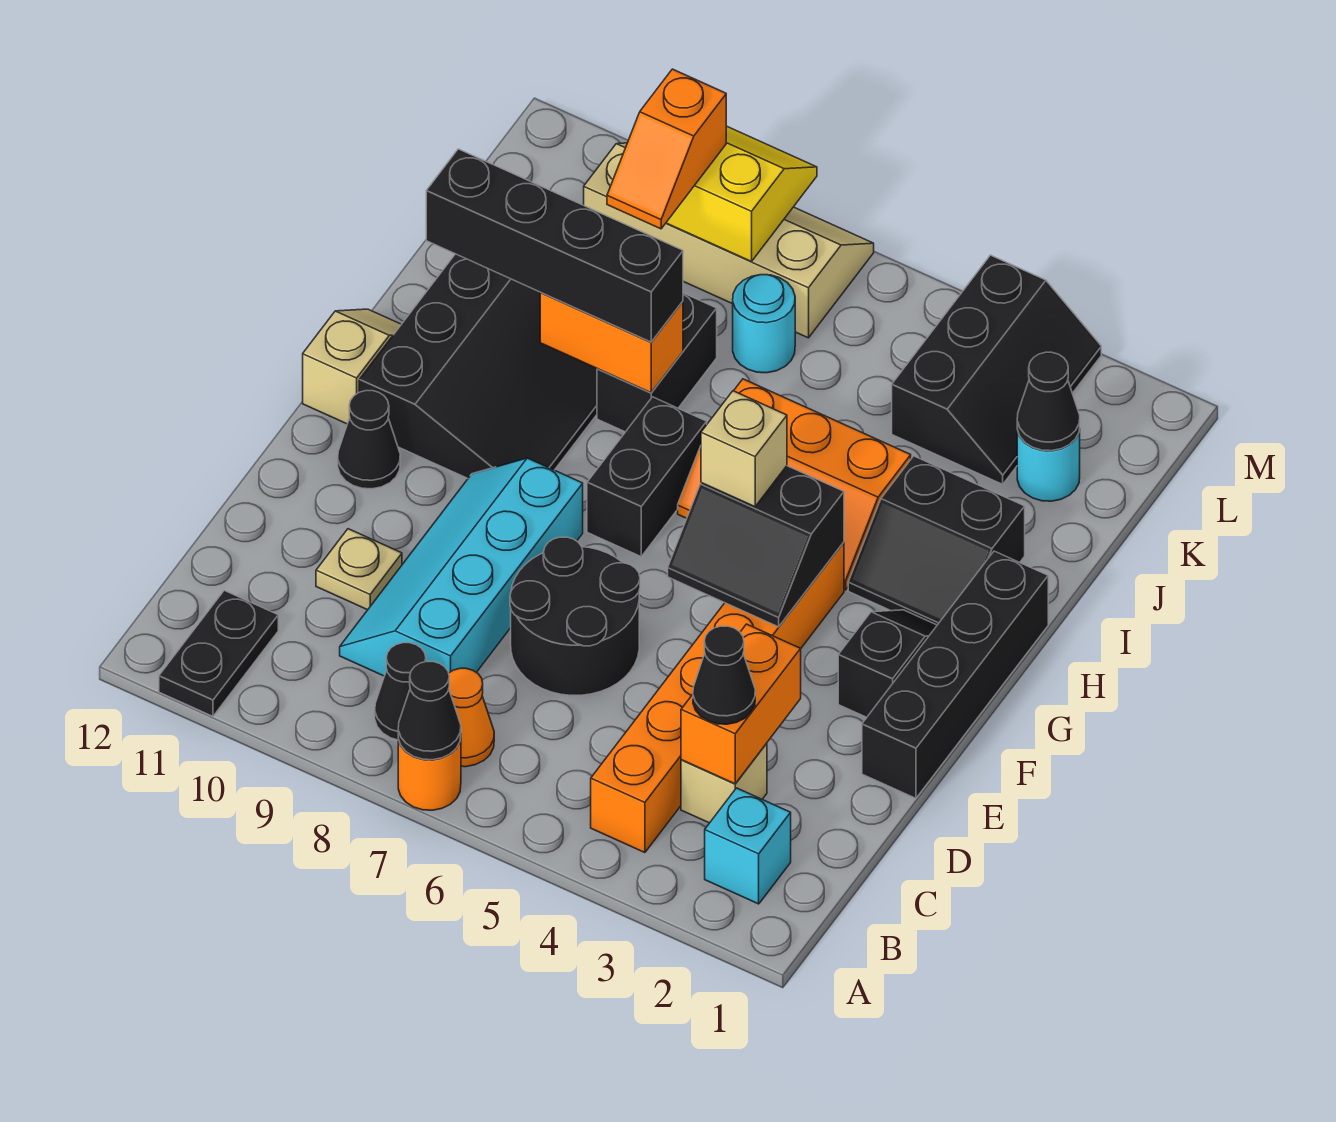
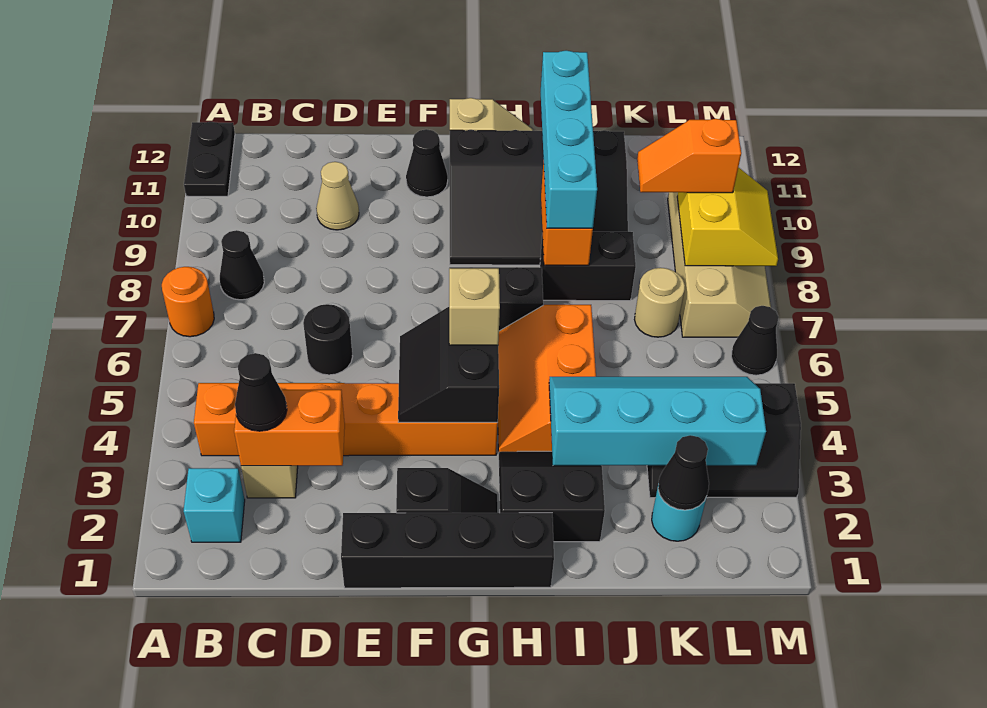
black 1x1 cone [398,662,461,760] -> black 1x1 cone moved to [731,306,779,375]
black 1x2 plate [159,591,278,716] -> black 1x2 plate turned to [184,122,235,196]
orange 1x1 cone [449,668,494,767] -> none
cyan 2x4 slope [340,458,583,676] -> cyan 2x4 slope moved to [549,377,766,465]
black 2x2 round brick [510,537,640,695] -> black 1x1 round brick [303,304,353,375]
tan 1x1 plate [316,529,402,610] -> tan 1x1 cone [316,162,359,230]
black 2x2 slope [848,456,1025,625] -> black 2x2 slope turned to [499,451,605,542]
black 1x4 brick [426,149,683,342] -> cyan 1x4 brick [541,50,597,228]
cyan 1x1 round brick [733,275,795,373] -> tan 1x1 round brick [635,268,685,337]

